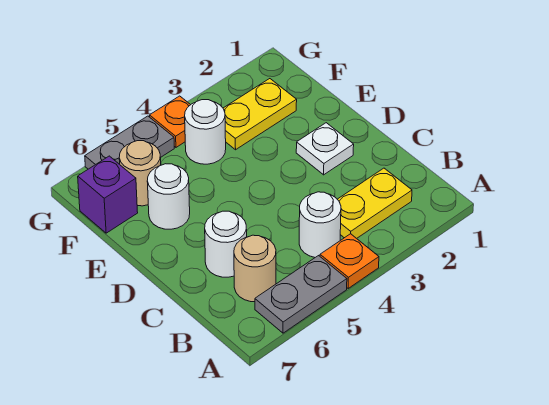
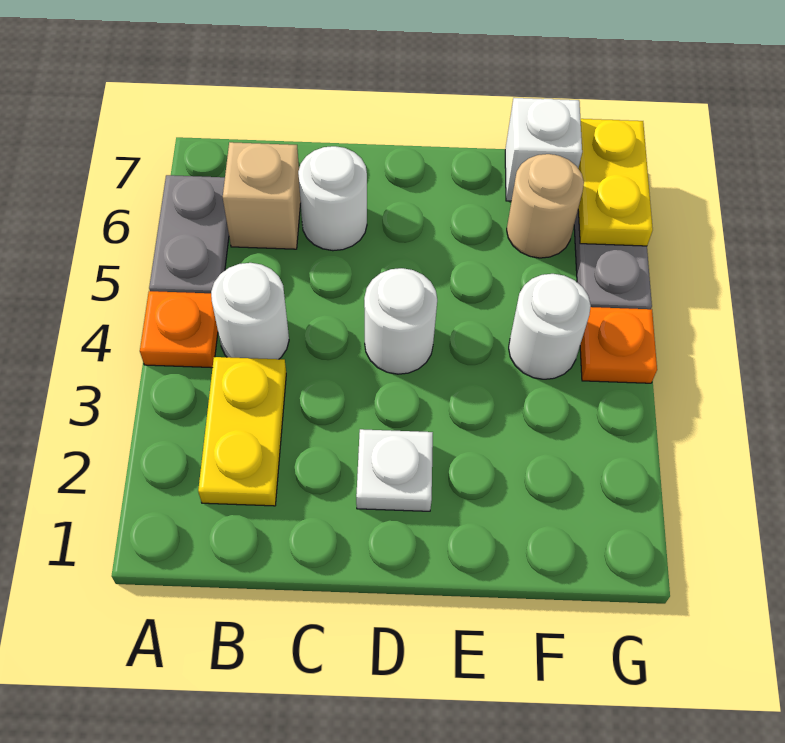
tan 1x1 round brick [234,235,276,302] -> tan 1x1 brick [223,142,301,249]
white 1x1 round brick [147,164,190,229] -> white 1x1 round brick moved to [364,268,437,374]
yellow 1x2 plate [223,79,297,150] -> yellow 1x2 plate moved to [578,119,653,246]
purple 1x1 brick [78,156,138,233] -> white 1x1 brick [505,98,582,201]

